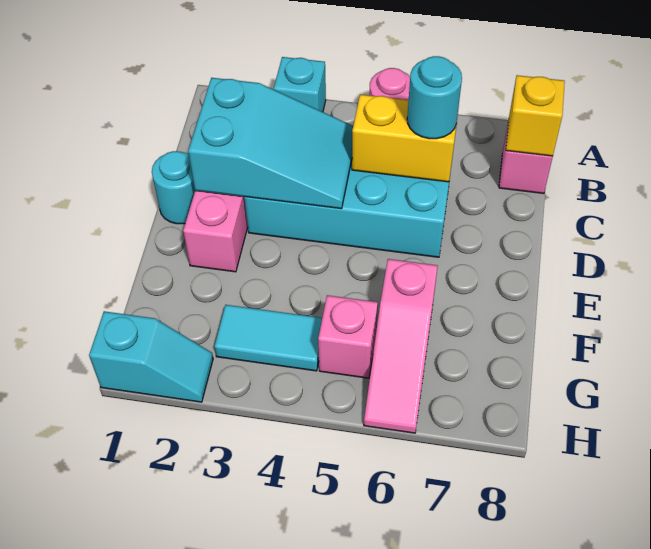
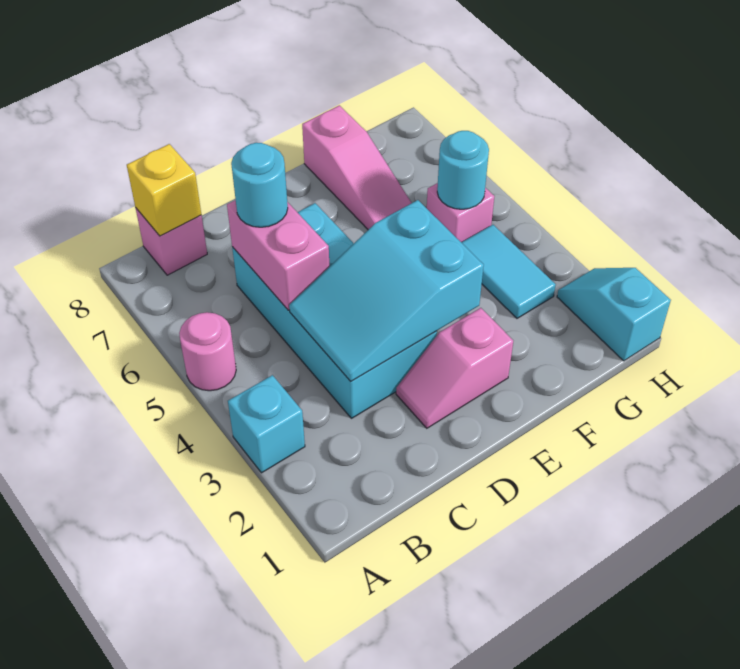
cyan 2x3 slope [188,78,353,209] -> cyan 2x3 slope turned to [289,200,484,381]
yellow 1x2 brick [352,95,457,182] -> pink 1x2 brick [227,200,329,310]
cyan 1x1 round brick [152,151,196,224] -> cyan 1x1 round brick moved to [437,131,489,209]
pink 1x3 slope [364,259,438,433] -> pink 1x3 slope turned to [302,105,411,230]

